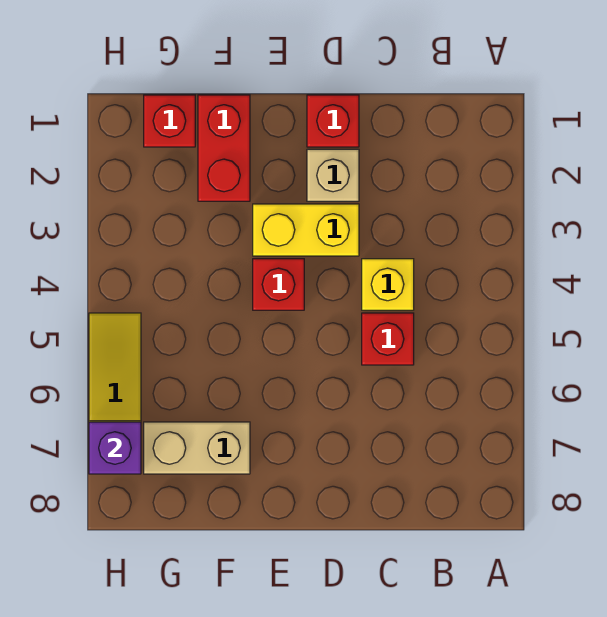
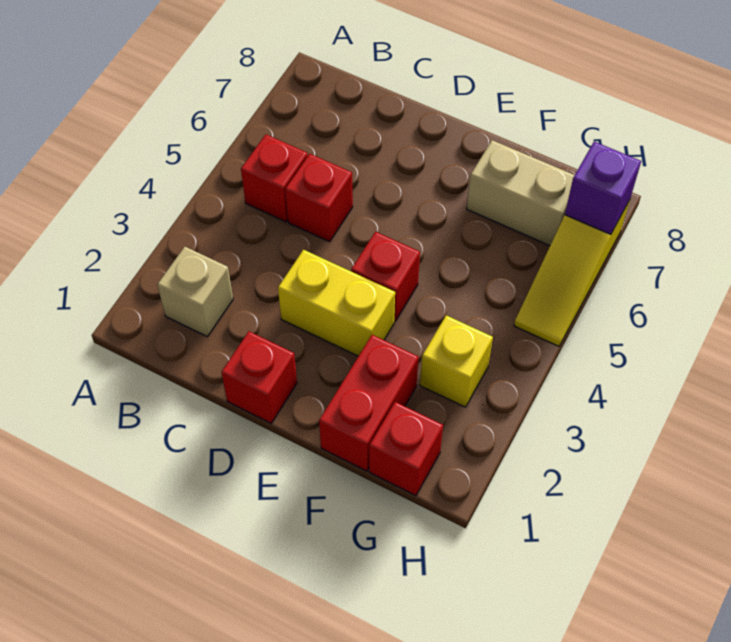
none -> red 1x1 brick [241,135,308,222]
yellow 1x1 brick [362,259,414,310] -> yellow 1x1 brick moved to [420,315,493,407]
tan 1x1 brick [307,149,359,201] -> tan 1x1 brick moved to [157,247,233,337]

